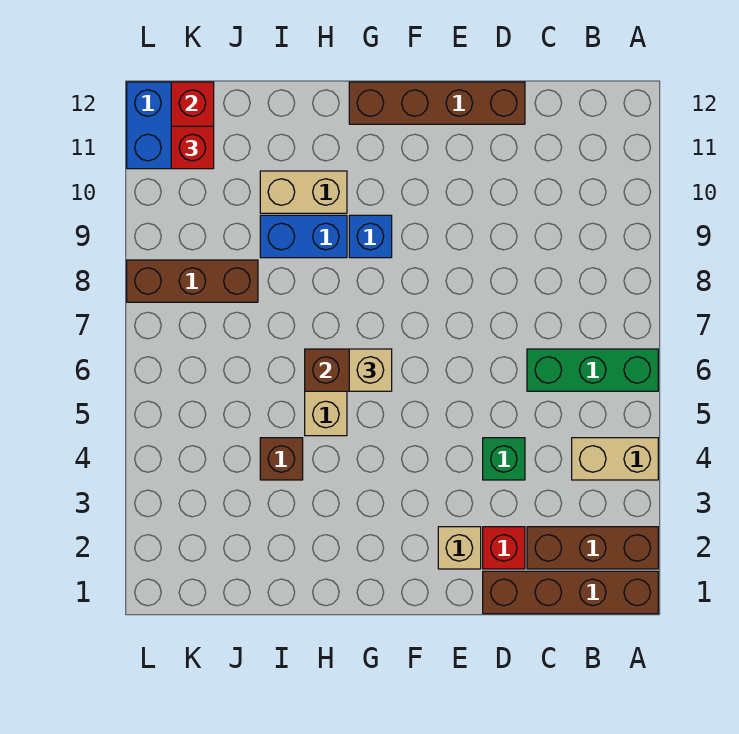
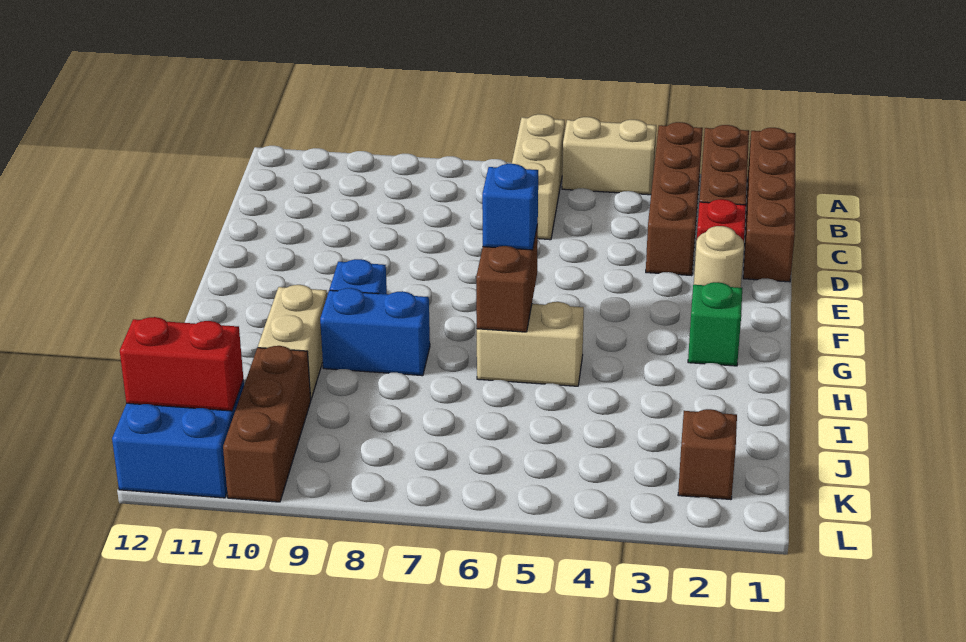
tan 1x2 brick [572,438,658,480] -> tan 1x2 brick turned to [562,117,656,195]
green 1x3 brick [527,349,658,391] -> tan 1x3 brick [512,114,565,240]
green 1x1 brick [483,438,525,480] -> green 1x1 brick moved to [688,282,742,366]
brown 1x4 brick [349,82,525,124] -> brown 1x4 brick moved to [646,122,703,276]
tan 1x1 brick [438,527,481,569] -> tan 1x1 round brick [694,226,744,288]
tan 1x1 brick [349,349,392,391] -> blue 1x1 brick [482,164,538,250]
blue 1x2 brick [260,215,347,258] -> blue 1x2 brick turned to [320,288,430,376]
brown 1x1 brick [260,438,303,480] -> brown 1x1 brick moved to [678,409,737,500]
brown 1x3 brick [127,260,258,302] -> brown 1x3 brick moved to [223,346,311,502]
red 1x1 brick [171,126,214,169] -> none

